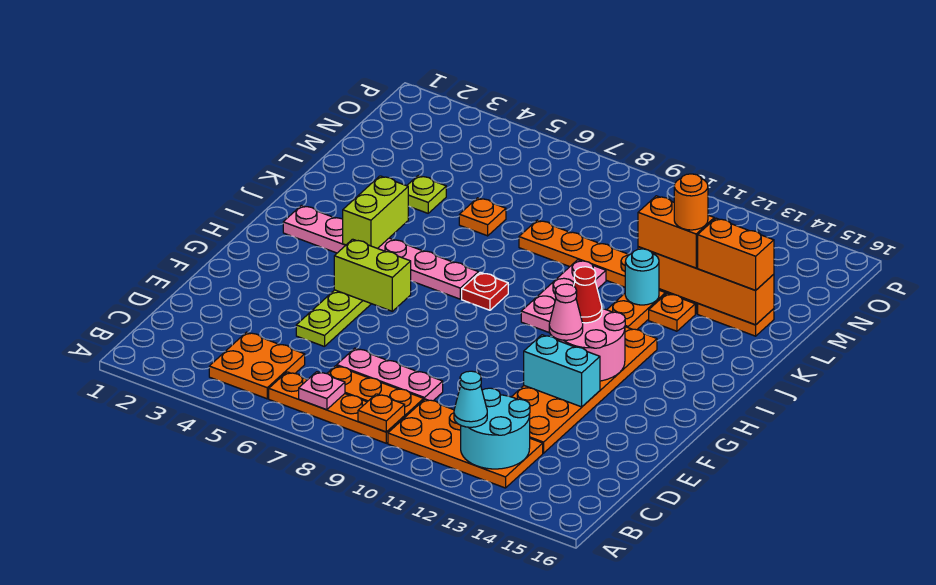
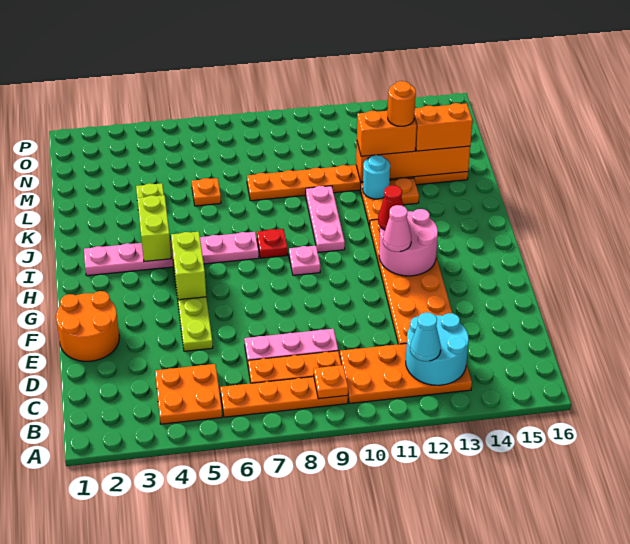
pink 1x1 plate [299,372,345,410] -> pink 1x1 plate moved to [289,246,320,275]
none -> orange 2x2 round brick [56,291,119,361]
cyan 1x2 brick [524,335,600,407] -> none
lime 1x2 brick [334,239,411,311] -> lime 1x2 brick turned to [171,232,206,300]

